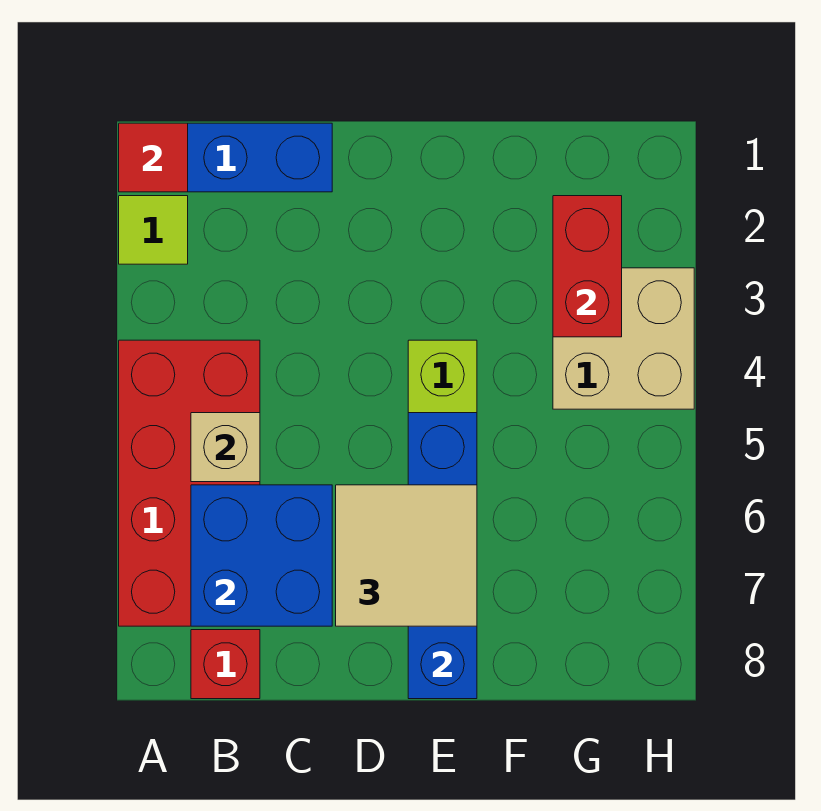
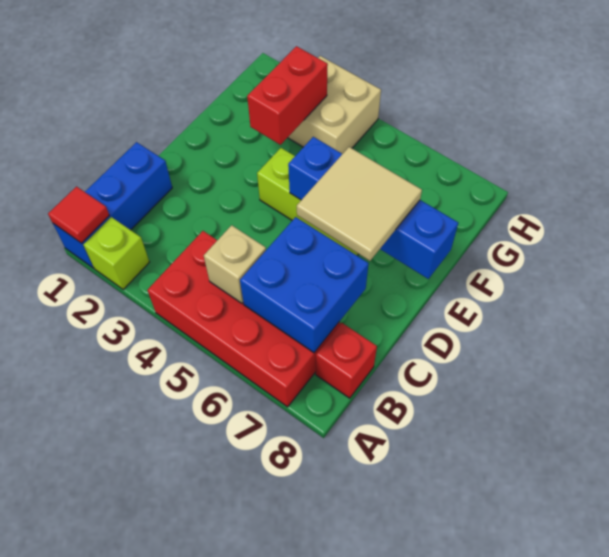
lime 1x1 tile [119,196,188,264] -> lime 1x1 brick [83,217,149,290]
red 1x2 brick [553,196,622,337] -> red 1x2 brick turned to [247,46,328,145]

